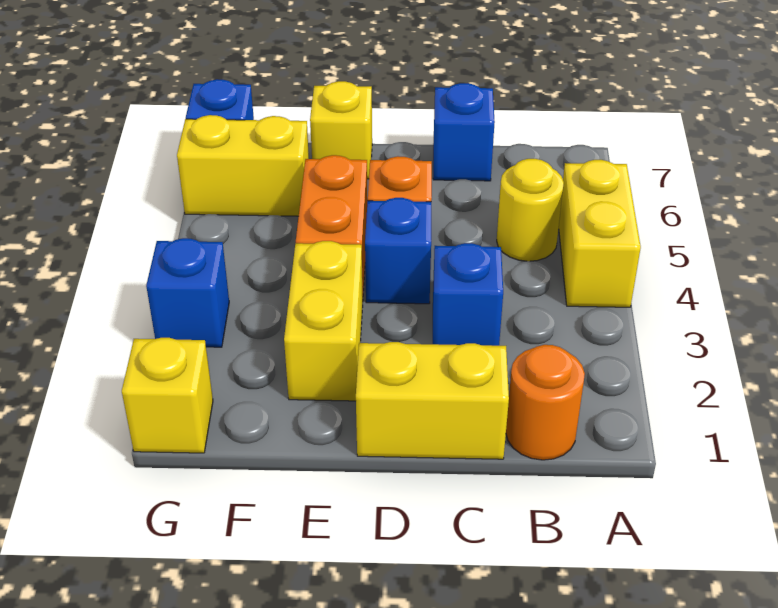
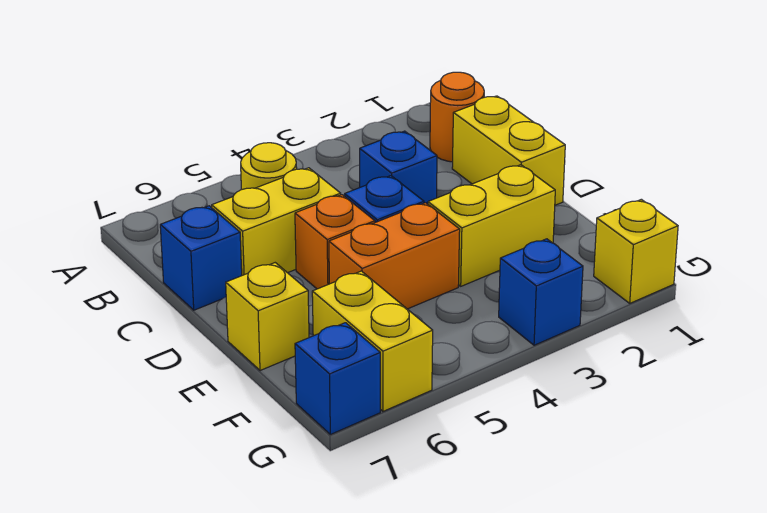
yellow 1x2 brick [559,160,641,307] -> yellow 1x2 brick moved to [212,168,341,275]

